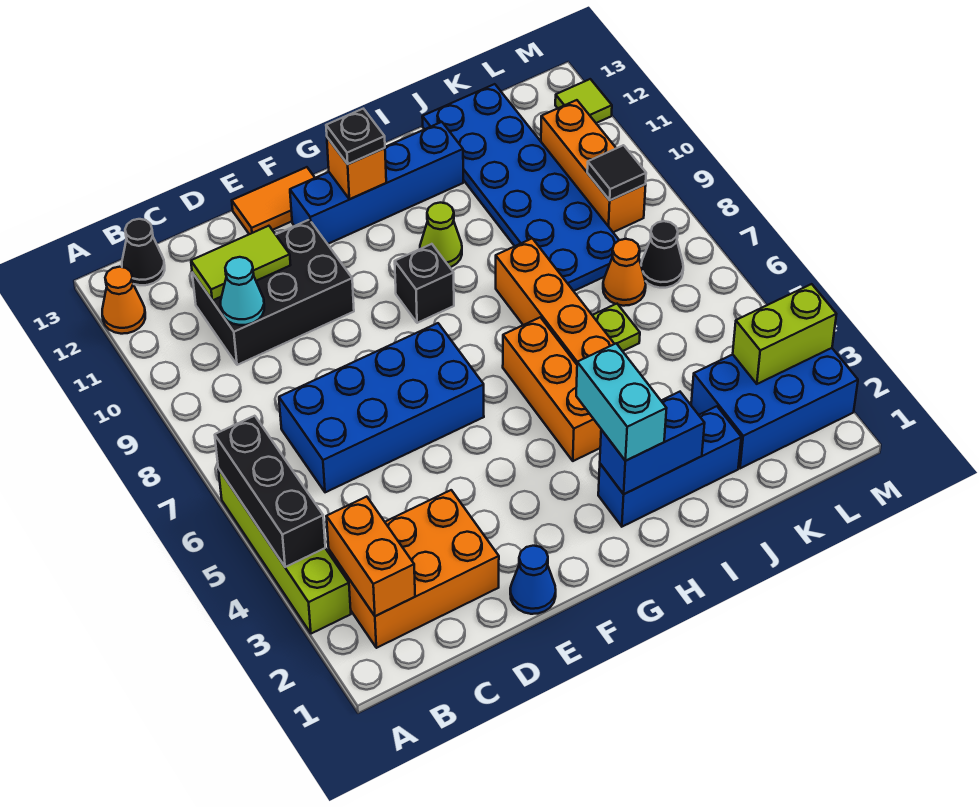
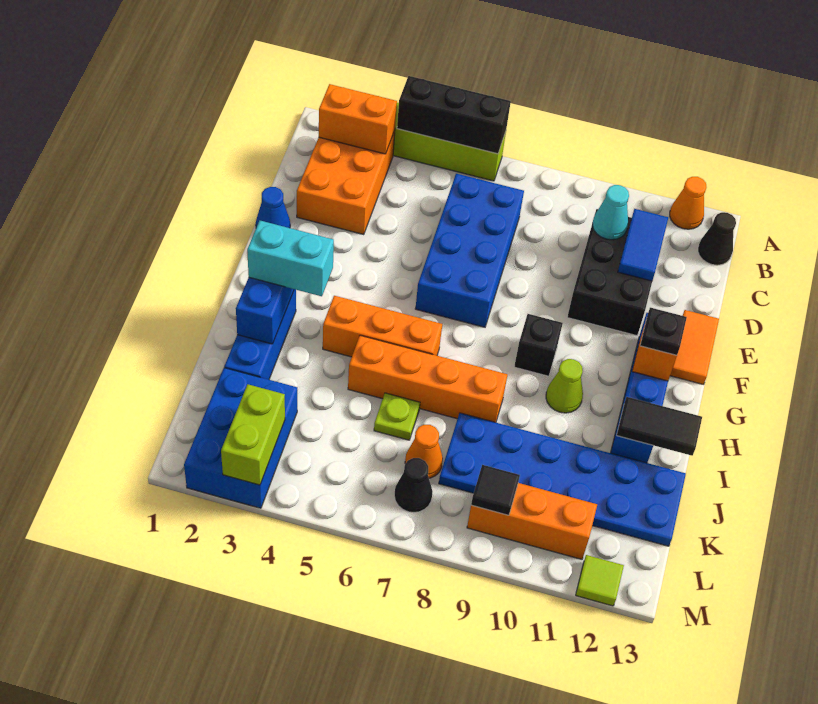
lime 1x2 tile [191,226,290,300] -> blue 1x2 tile [618,209,668,281]
none -> black 1x2 tile [616,397,702,456]

